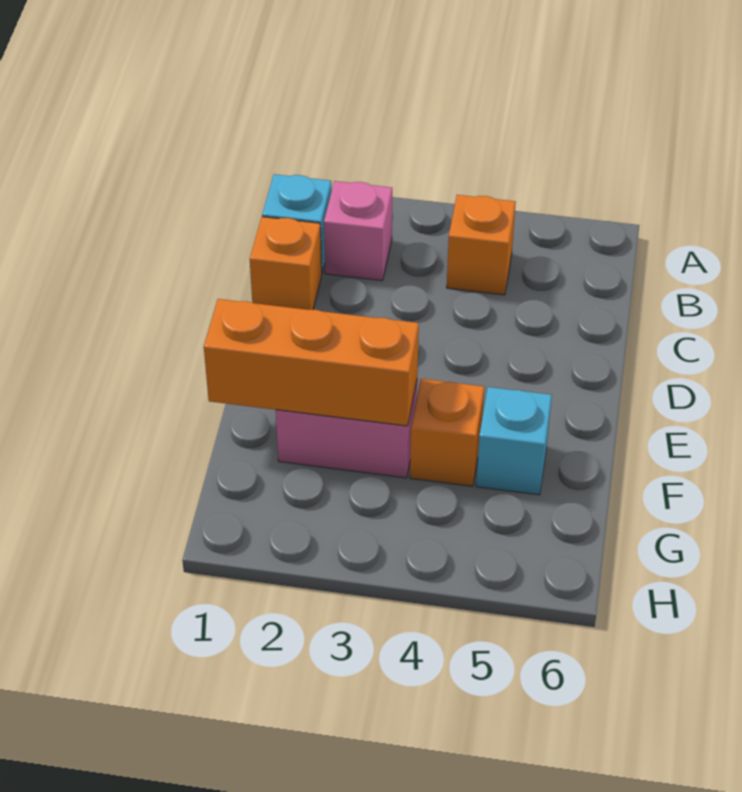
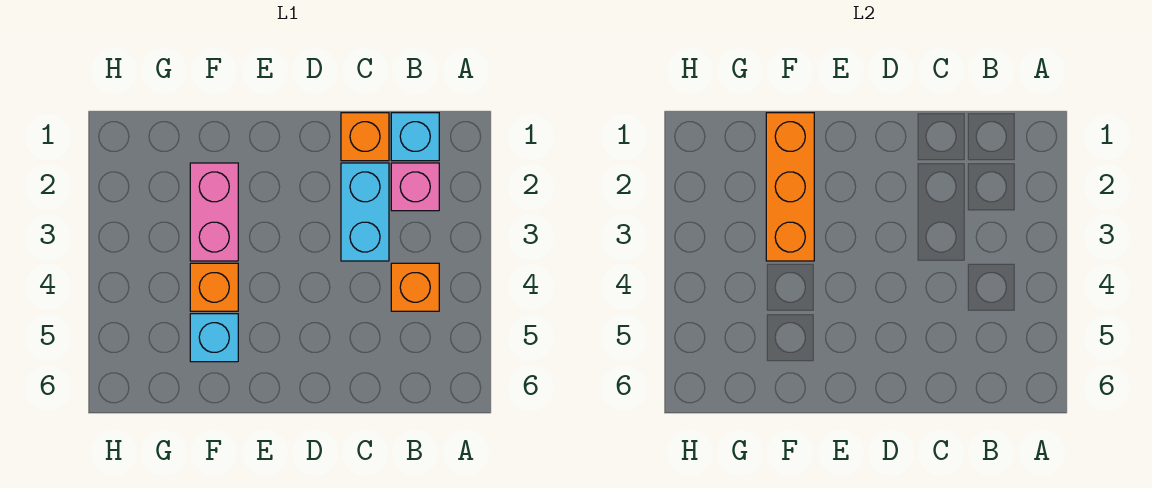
none -> cyan 1x2 brick [341,163,389,261]

